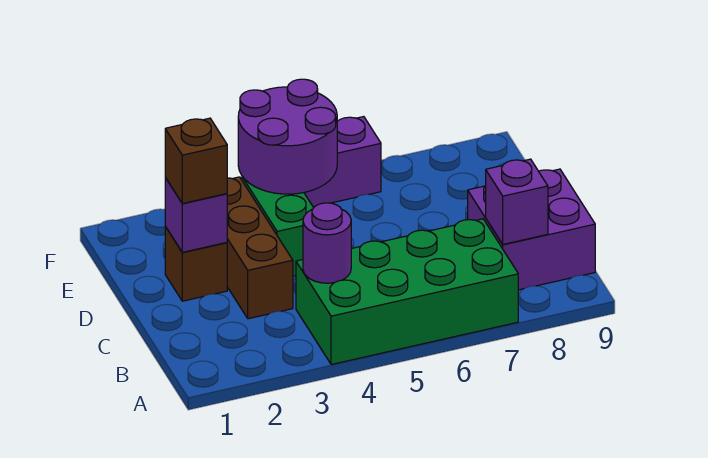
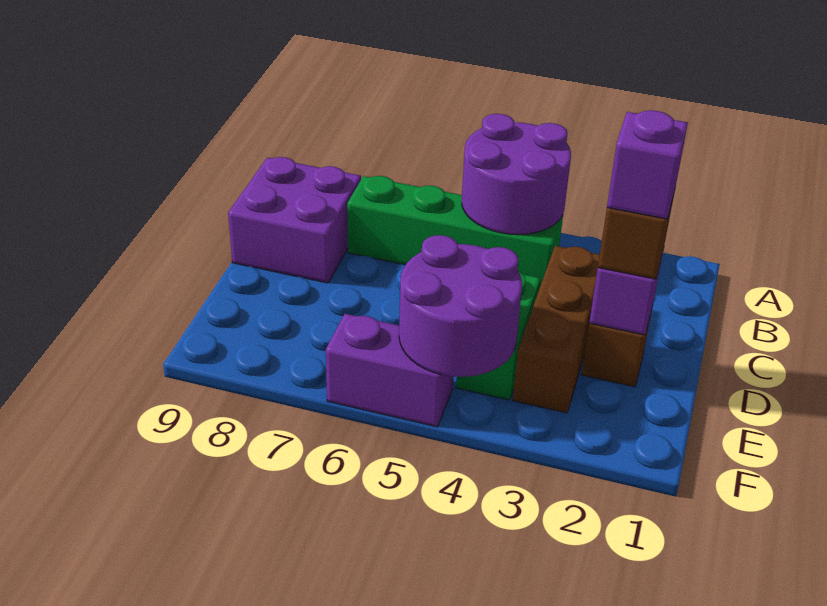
green 2x4 brick [296,219,518,365] -> green 1x4 brick [347,176,563,288]
purple 1x1 round brick [303,203,351,283] -> purple 2x2 round brick [462,114,571,235]
purple 1x1 brick [486,159,548,244] -> purple 1x1 brick moved to [607,110,688,219]

